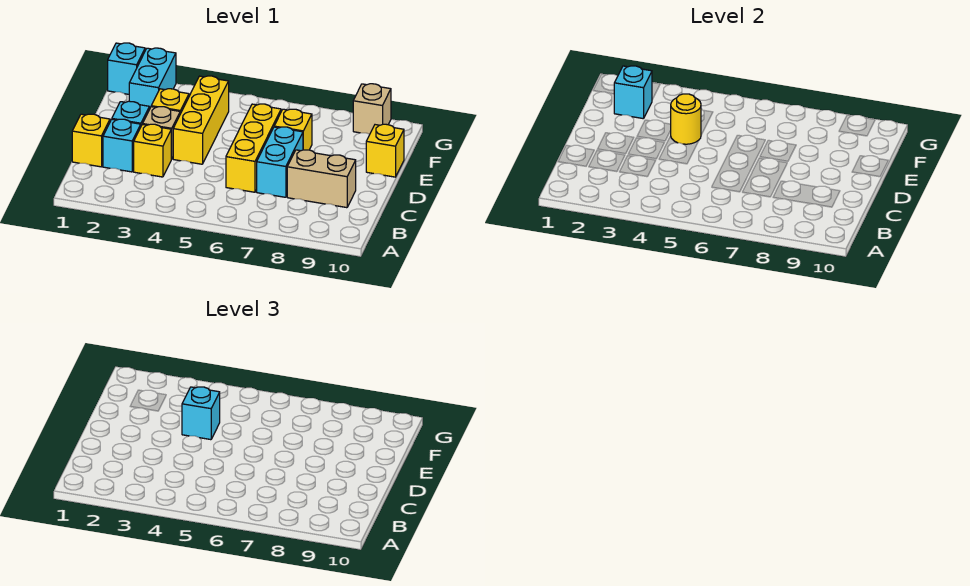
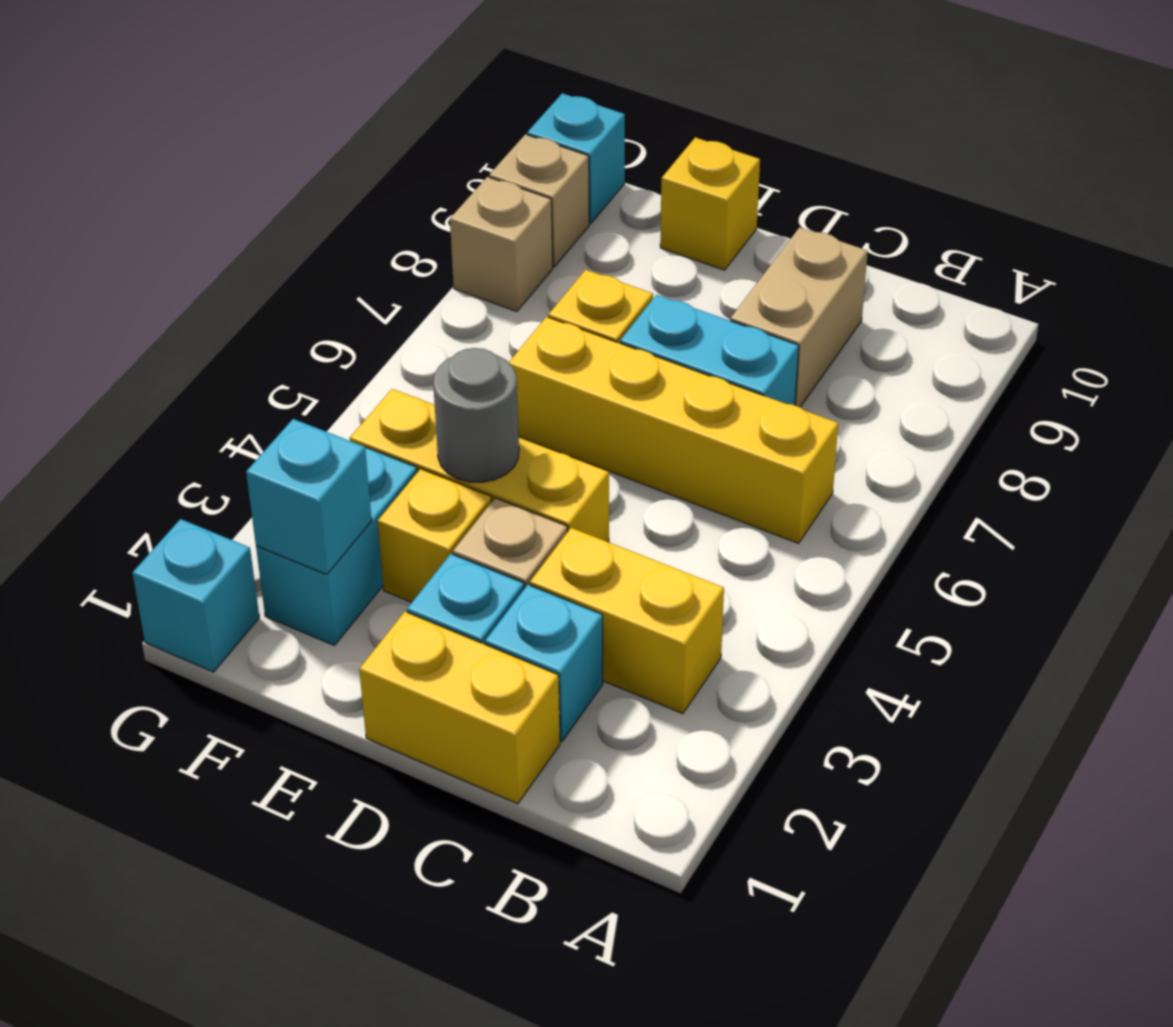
yellow 1x1 brick [72,114,110,167] -> yellow 1x2 brick [359,612,560,804]
yellow 1x1 brick [134,124,171,177] -> yellow 1x2 brick [530,528,724,714]
yellow 1x3 brick [226,104,281,192] -> yellow 1x4 brick [509,317,838,543]
yellow 1x1 round brick [671,94,701,144] -> grey 1x1 round brick [433,348,519,482]
cyan 1x1 brick [182,387,220,440] -> cyan 1x1 brick moved to [527,93,625,224]
cyan 1x2 brick [129,48,176,109] -> cyan 1x2 brick turned to [256,447,417,645]
none -> tan 1x1 brick [450,177,553,312]

